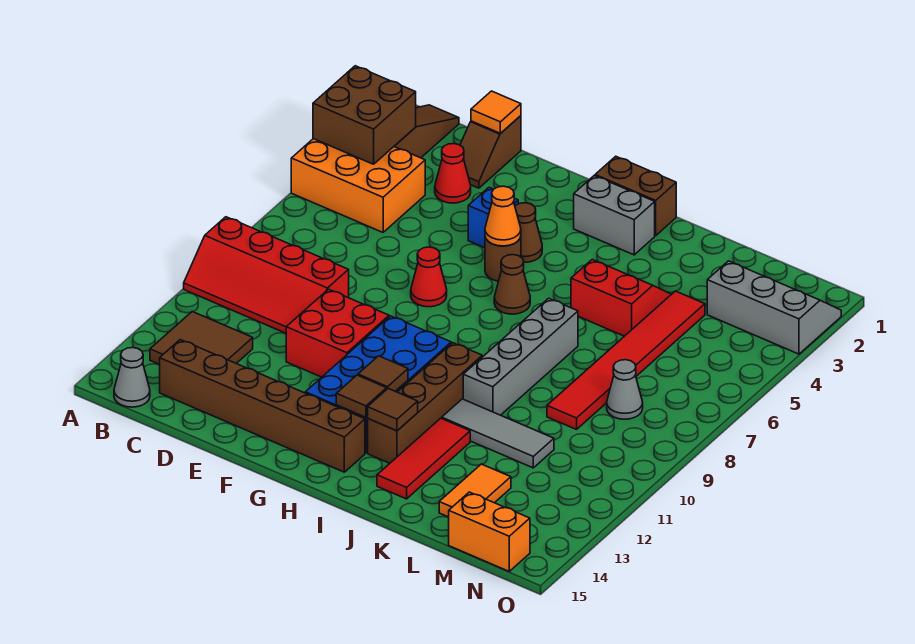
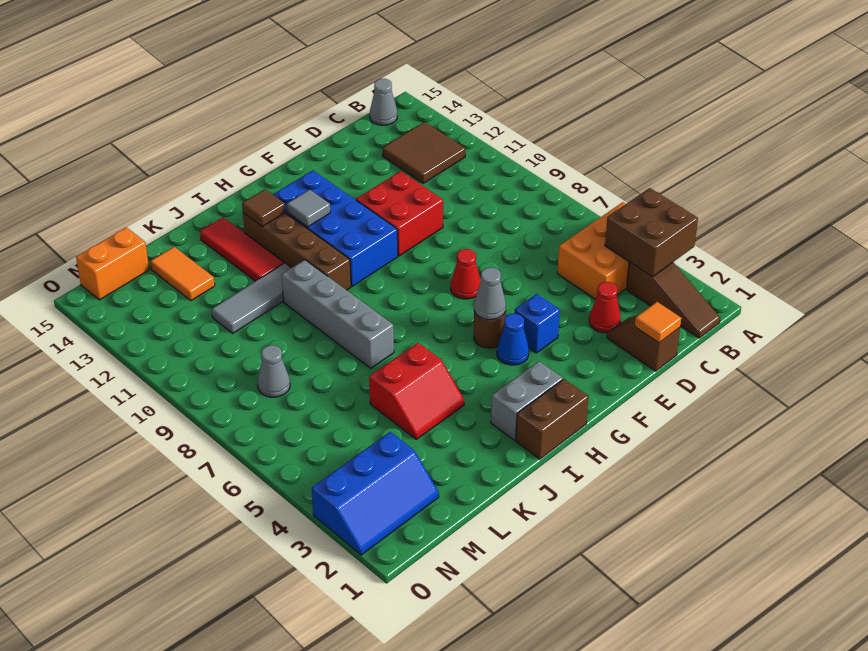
red 2x4 slope [184,217,349,333] -> none
brown 1x6 brick [160,340,365,472] -> none
brown 1x1 cone [515,203,542,262] -> blue 1x1 cone [497,314,529,365]
orange 1x1 cone [485,186,521,246] -> grey 1x1 cone [474,268,506,320]
brown 1x1 cone [494,255,530,314] -> none
brown 1x1 tile [358,356,408,391] -> grey 1x1 tile [287,190,330,227]
brown 1x1 tile [336,375,387,417] -> none
red 1x6 tile [547,291,705,429] -> none
grey 2x3 slope [707,261,841,354] -> blue 2x3 slope [312,432,439,555]

